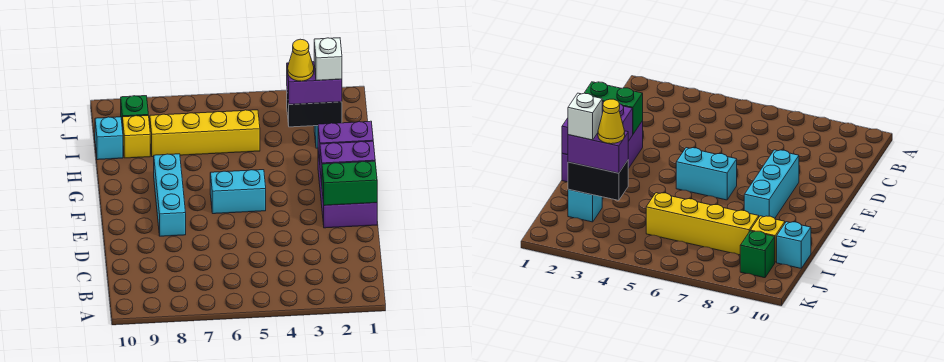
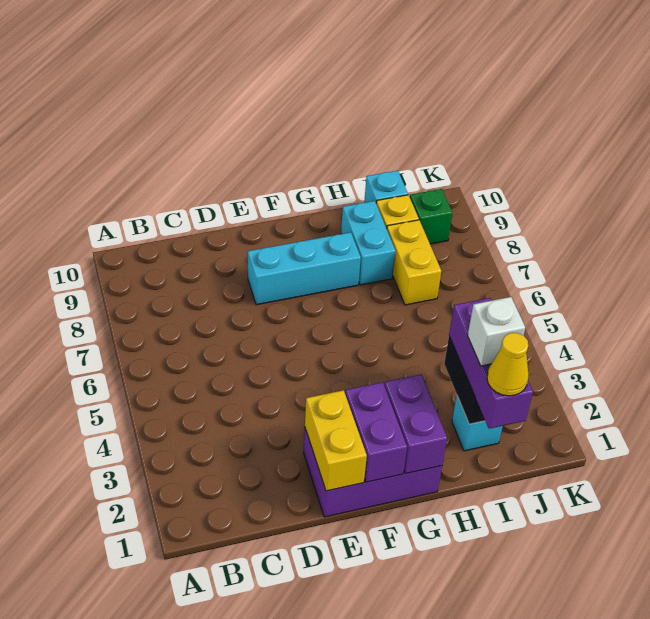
green 1x2 brick [322,161,377,205] -> yellow 1x2 brick [305,390,367,491]
cyan 1x2 brick [210,170,266,214] -> cyan 1x2 brick moved to [341,201,395,285]
purple 1x2 brick [287,62,342,104] -> purple 1x3 brick [449,298,533,429]
yellow 1x1 cone [288,39,314,81] -> yellow 1x1 cone moved to [487,333,529,396]
yellow 1x4 brick [150,110,260,157] -> yellow 1x2 brick [387,220,441,305]

